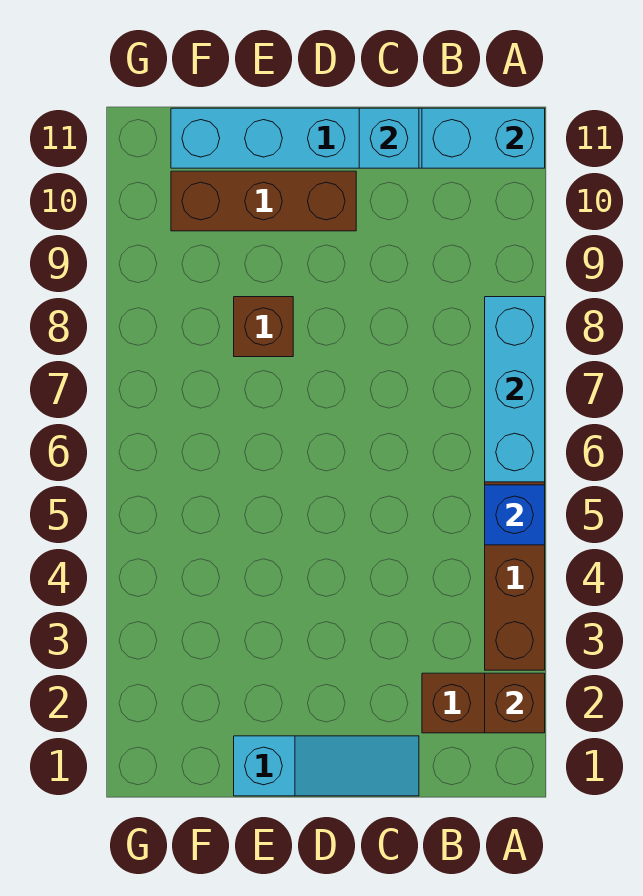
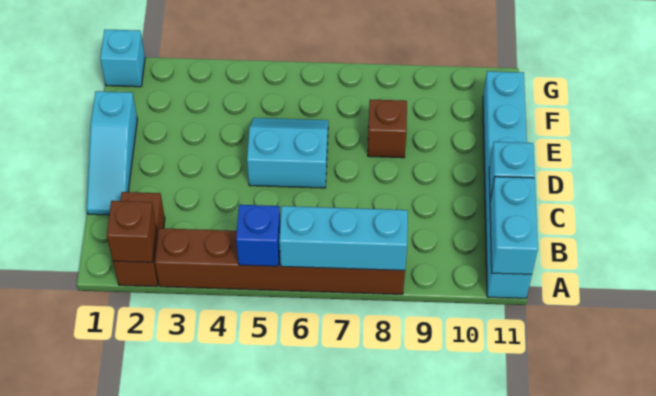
none -> cyan 2x2 slope [247,118,328,188]
brown 1x3 brick [171,171,356,231] -> none
none -> cyan 1x1 brick [100,29,145,87]

